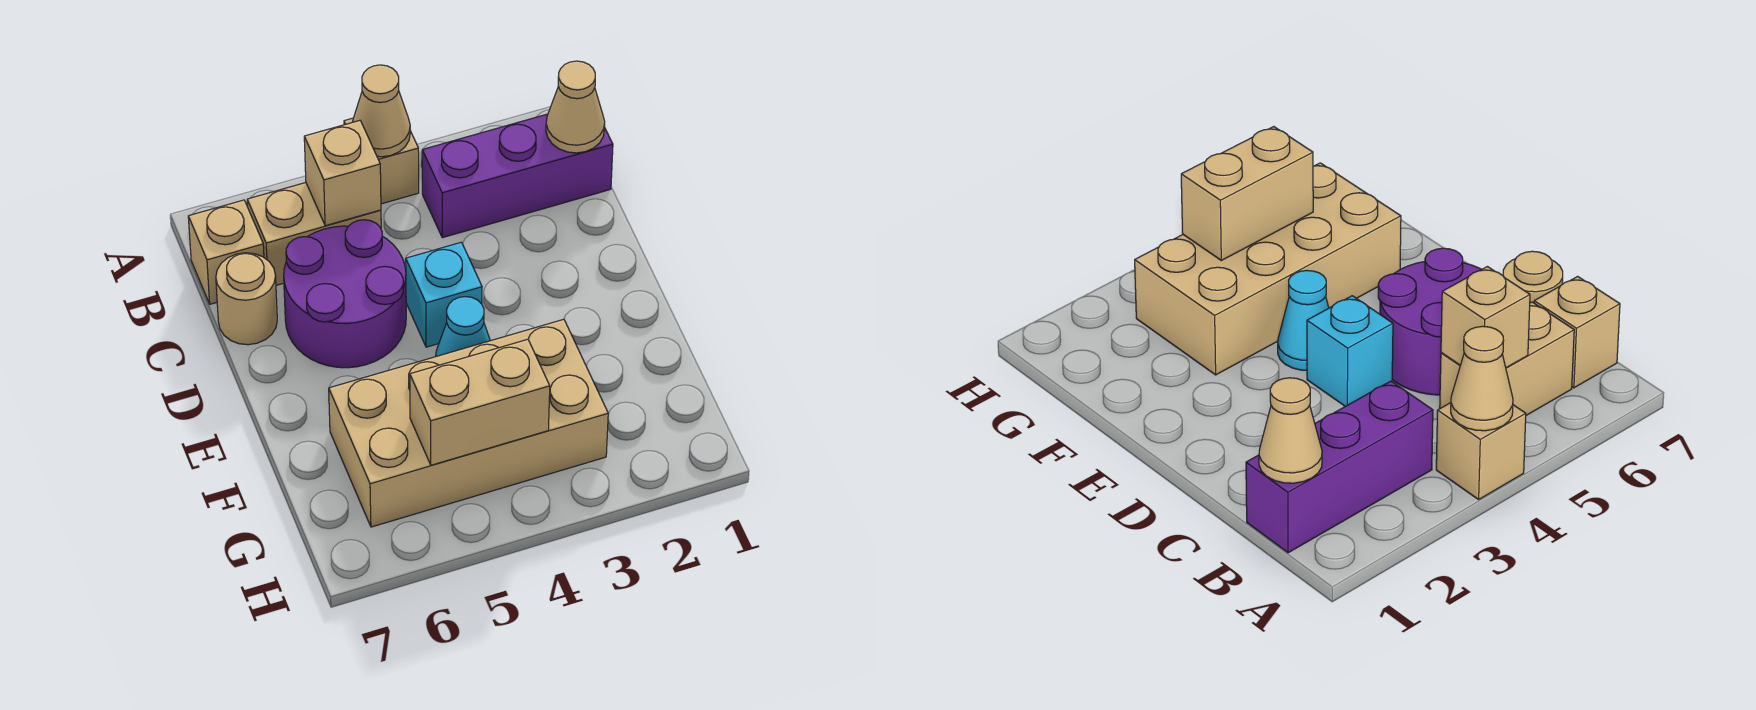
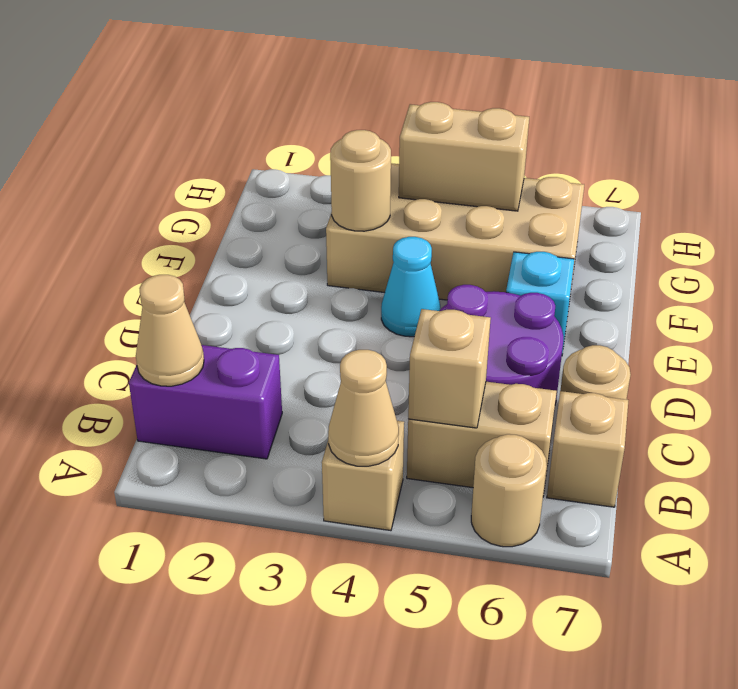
none -> tan 1x1 round brick [471,434,547,547]
purple 1x3 brick [422,114,613,238] -> purple 1x2 brick [129,345,282,459]
cyan 1x1 brick [406,242,482,347] -> cyan 1x1 brick moved to [506,252,574,354]
none -> tan 1x1 round brick [330,130,391,231]

